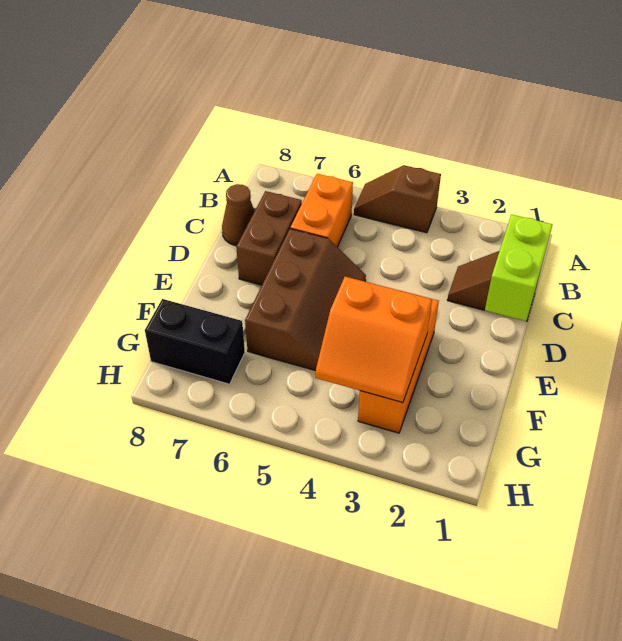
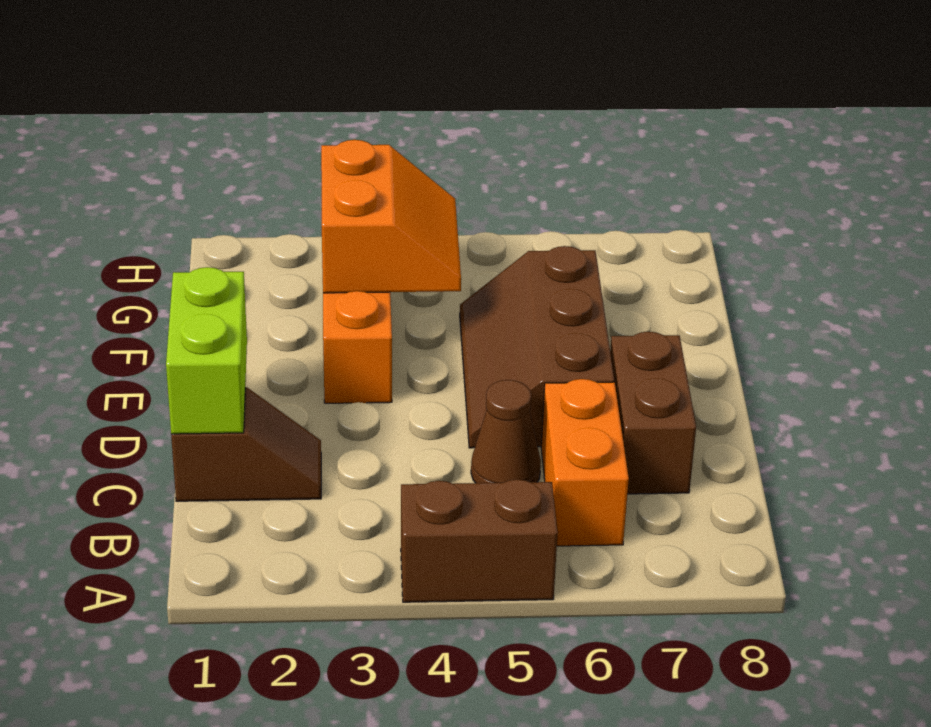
brown 1x2 slope [354,165,441,233] -> brown 1x2 brick [401,479,558,602]
brown 1x1 cone [222,184,255,246] -> brown 1x1 cone moved to [471,380,541,483]
orange 2x2 slope [315,277,432,403] -> orange 2x2 slope turned to [321,140,461,293]
black 1x2 brick [145,299,245,384] -> none

